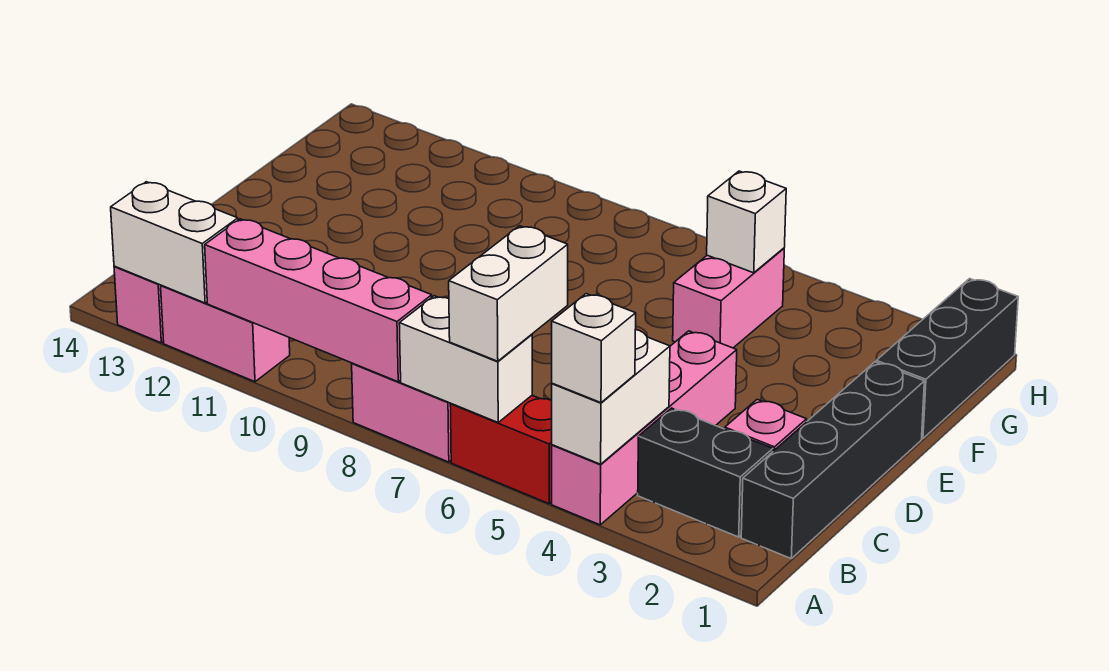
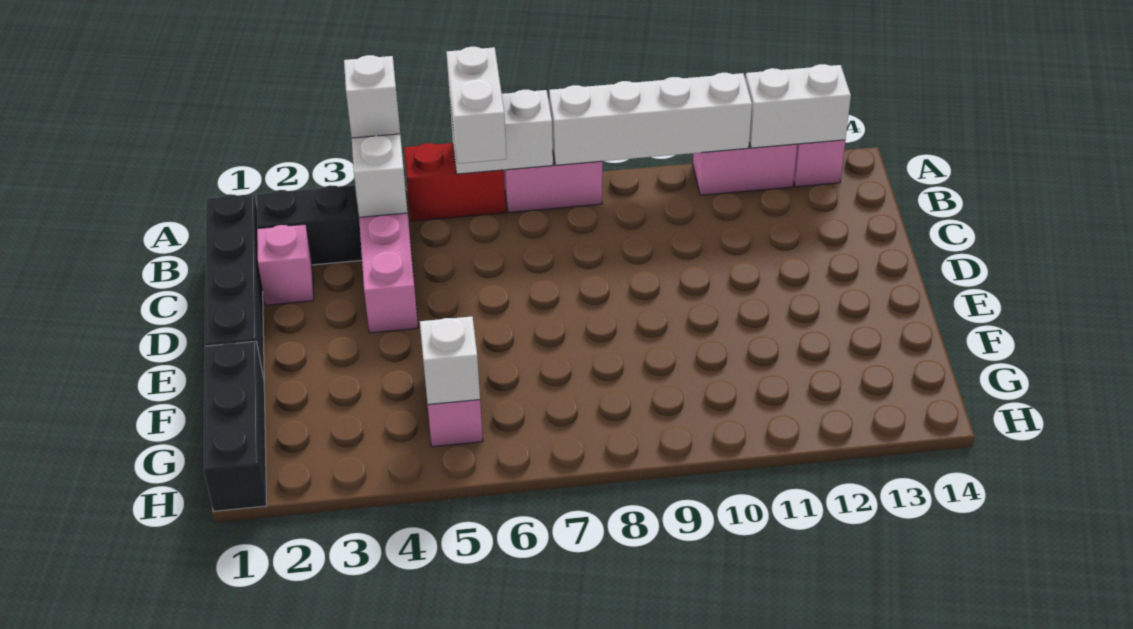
pink 1x4 brick [205,219,432,382] -> white 1x4 brick [549,73,752,165]

